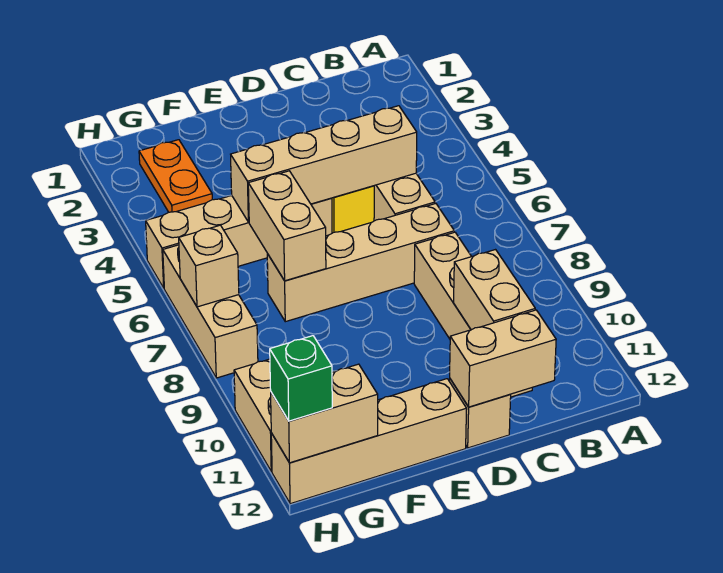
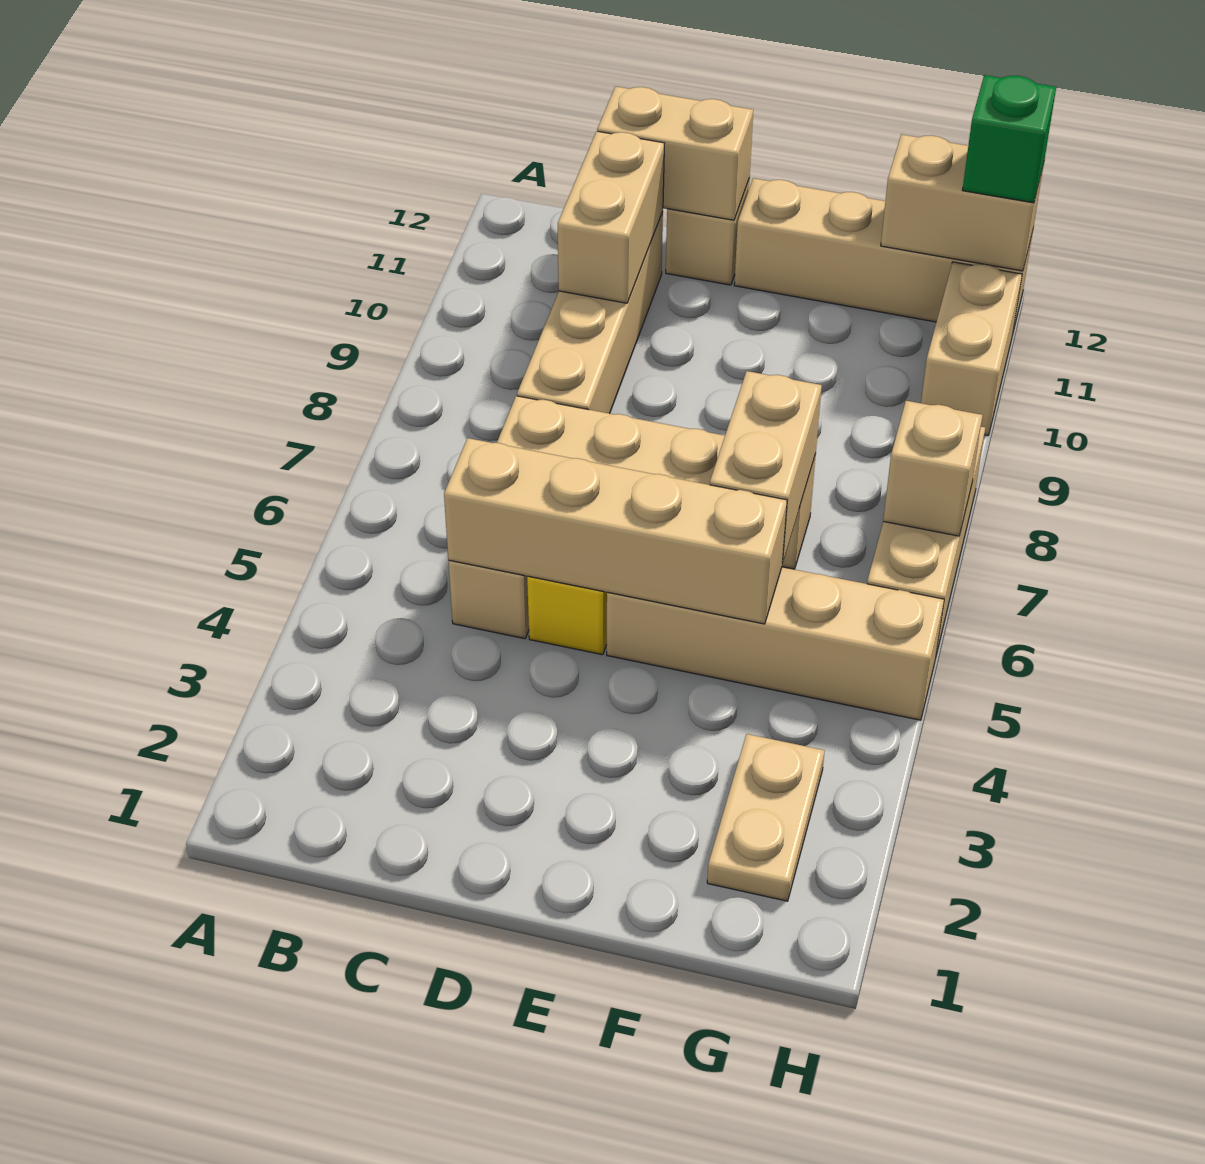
orange 1x2 plate [139,140,212,212] -> tan 1x2 plate [707,734,825,901]

